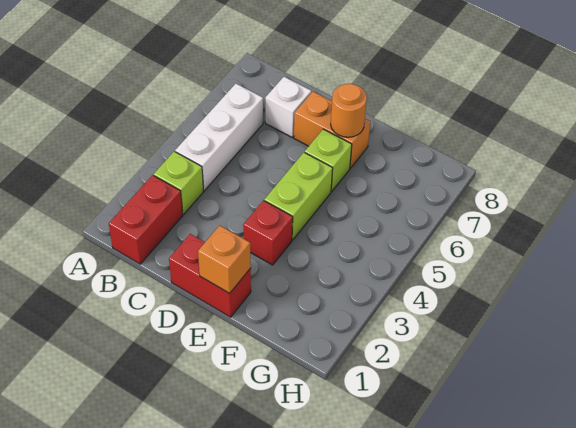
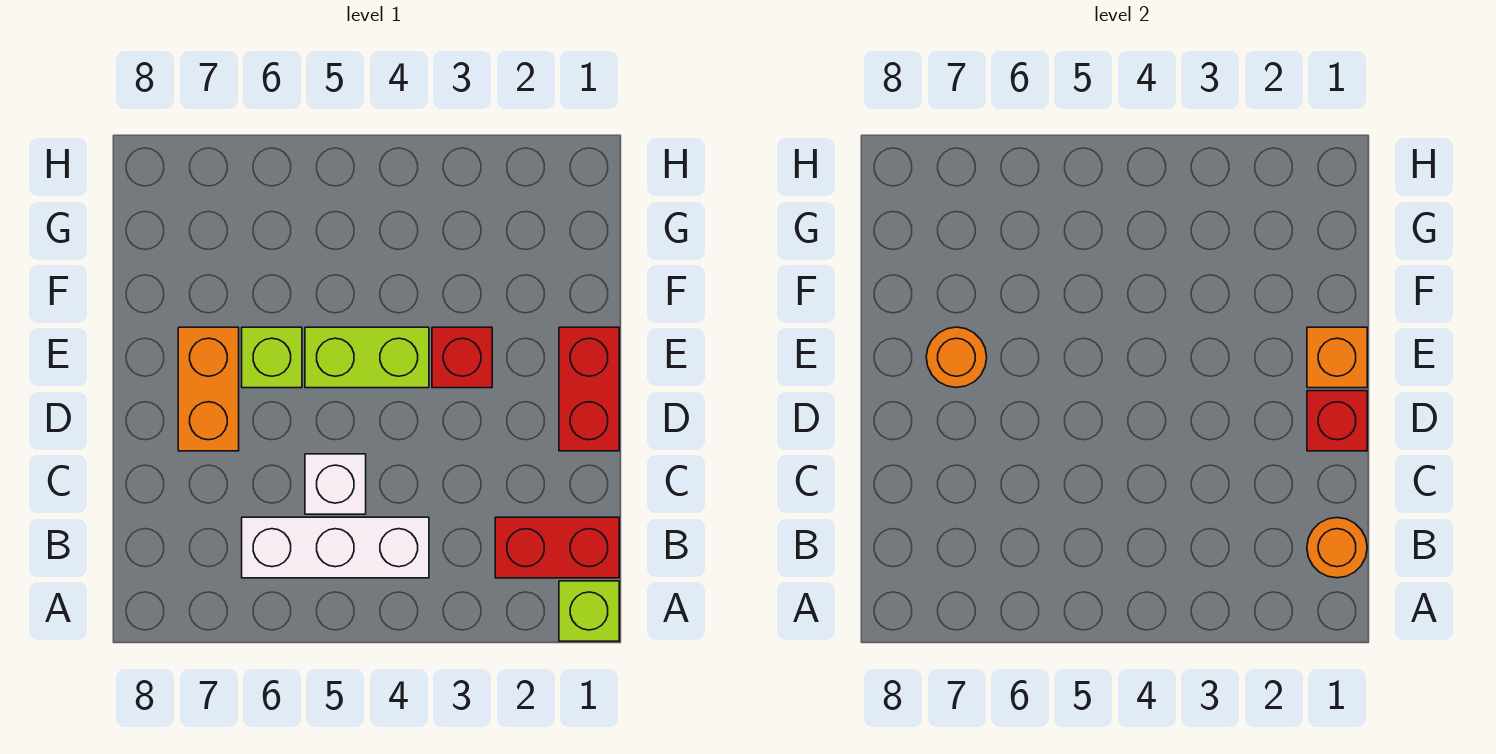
none -> orange 1x1 round brick [1307,518,1367,578]
lime 1x1 brick [154,151,204,214] -> lime 1x1 brick moved to [559,581,619,641]
white 1x1 brick [265,77,311,137] -> white 1x1 brick moved to [305,454,366,514]
none -> red 1x1 brick [1307,391,1367,451]

